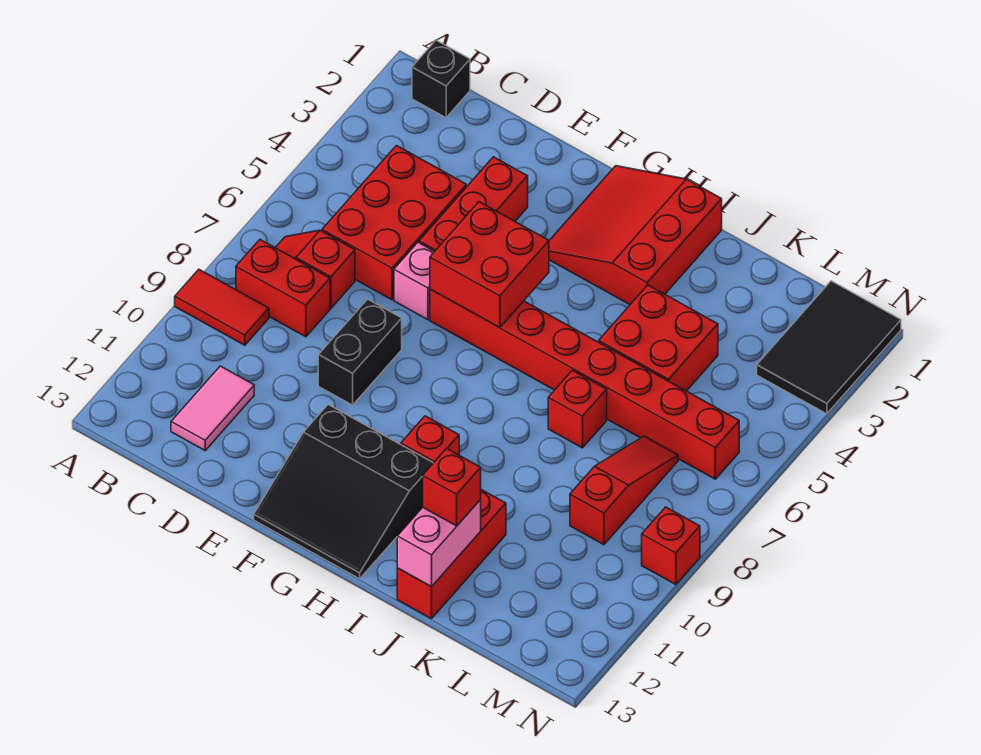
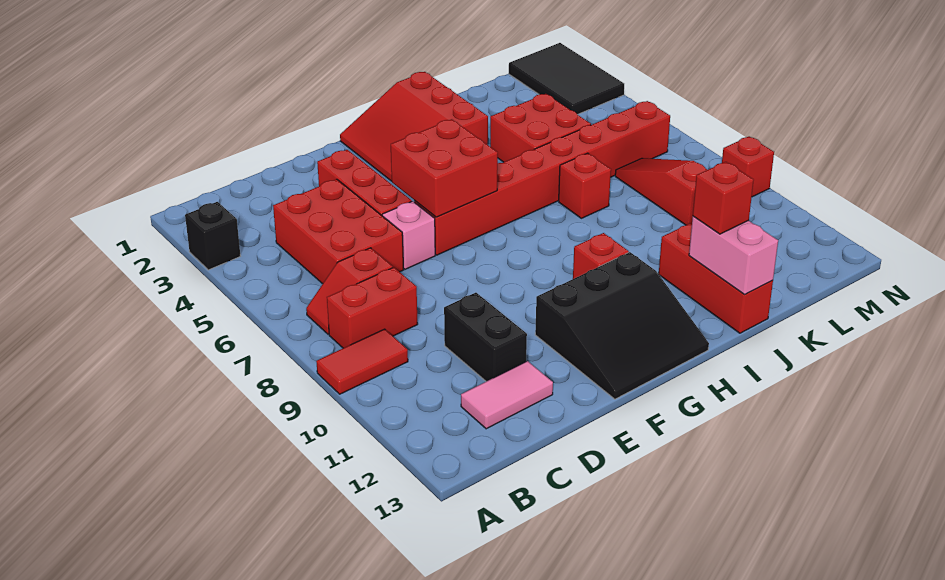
black 1x1 brick [412,40,470,118] -> black 1x1 brick moved to [185,202,240,270]
pink 1x2 tile [171,366,254,450] -> pink 1x2 tile turned to [461,361,553,429]
black 1x2 brick [318,299,402,405] -> black 1x2 brick moved to [444,293,527,381]

